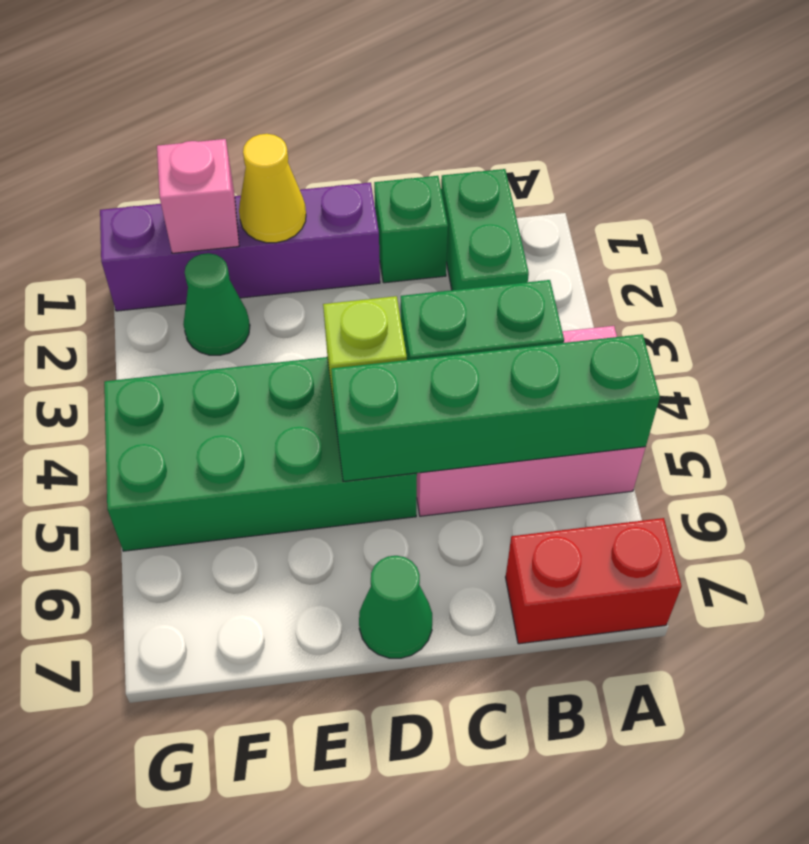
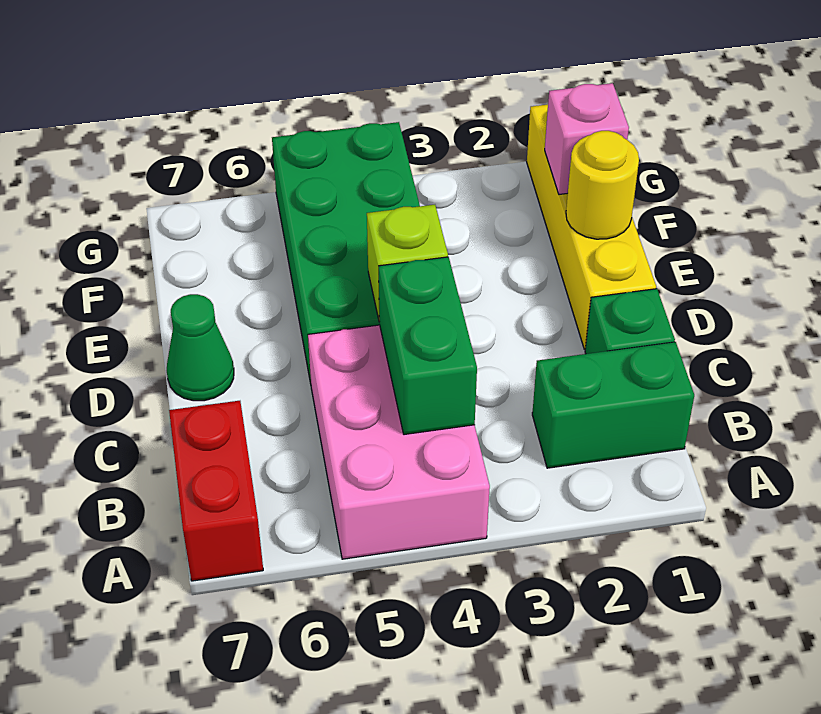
green 1x4 brick [331,334,660,482] -> none
purple 1x4 brick [100,183,380,311] -> yellow 1x4 brick [527,104,656,350]
yellow 1x1 cone [239,134,306,243] -> yellow 1x1 round brick [566,131,639,239]
green 1x1 cone [183,253,250,355] -> none

